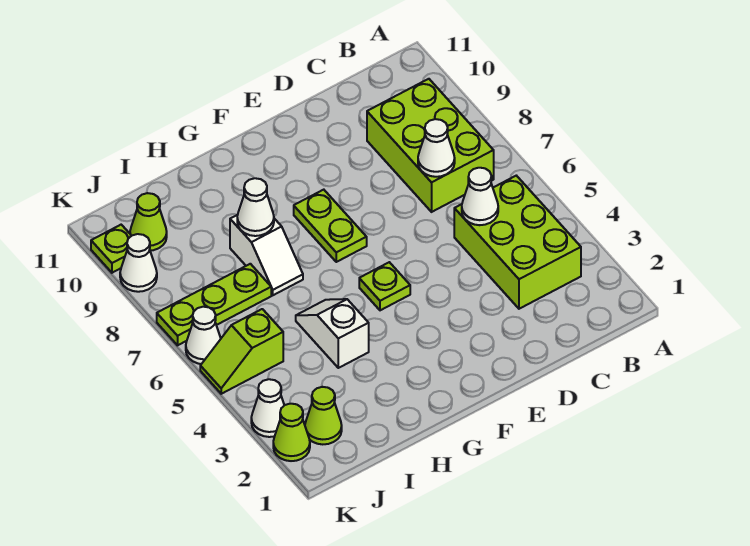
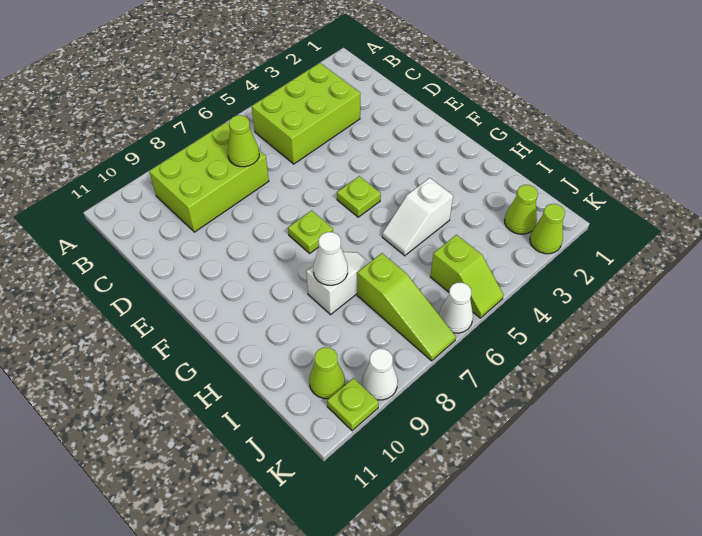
white 1x1 cone [462,168,498,225] -> none
white 1x1 cone [418,119,455,177] -> lime 1x1 cone [228,115,259,167]
lime 1x2 plate [294,190,367,262] -> lime 1x1 plate [288,210,333,253]
lime 1x3 plate [157,264,271,345] -> lime 1x3 slope [357,253,456,361]
white 1x1 cone [251,379,284,437] -> none

